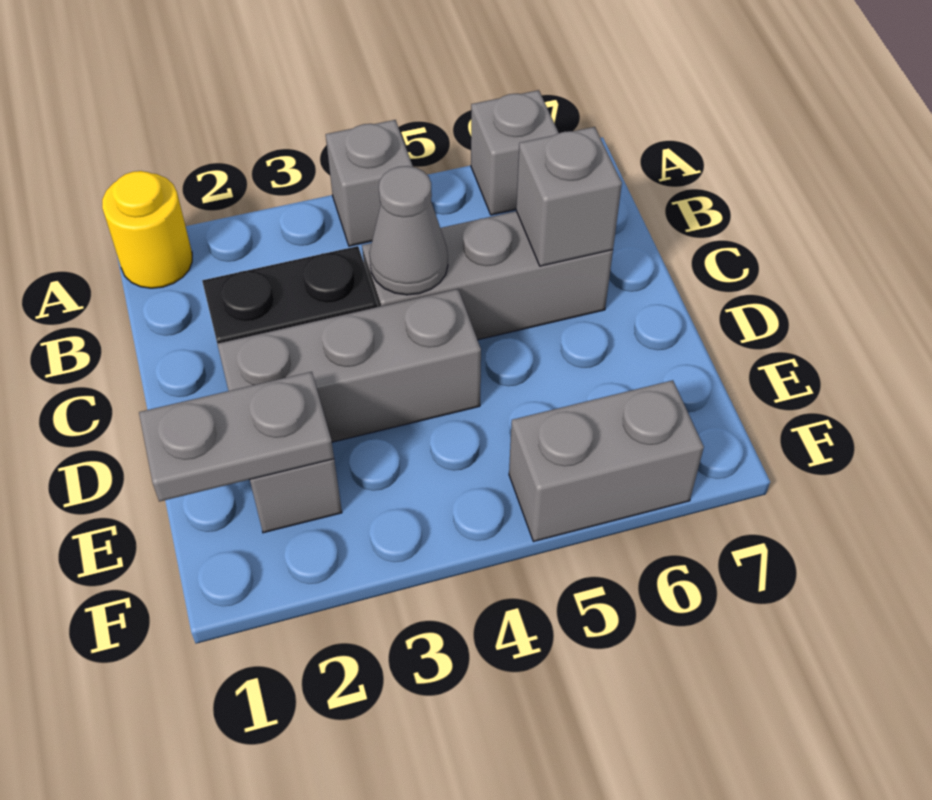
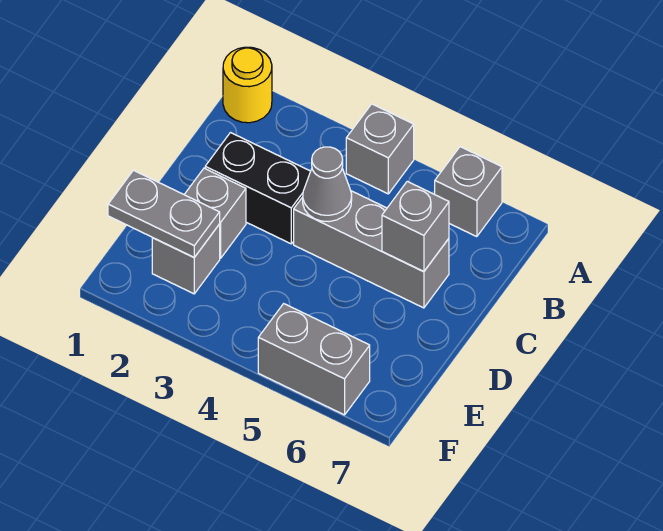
grey 1x3 brick [217,289,481,442] -> grey 1x1 brick [184,168,246,258]

